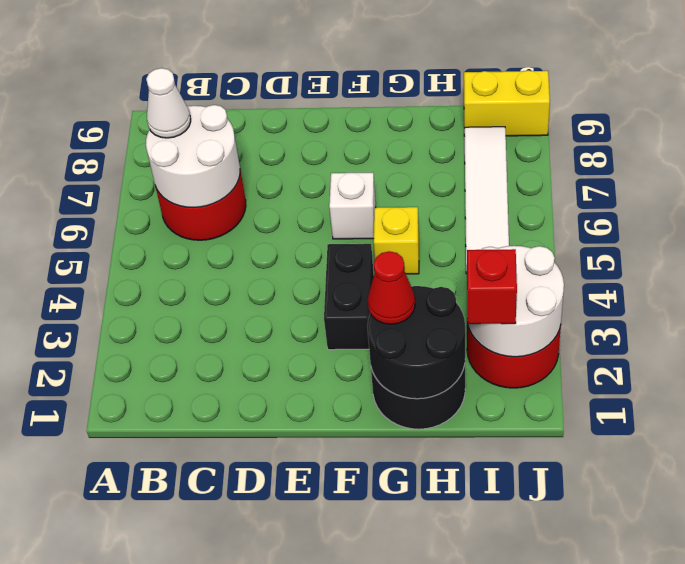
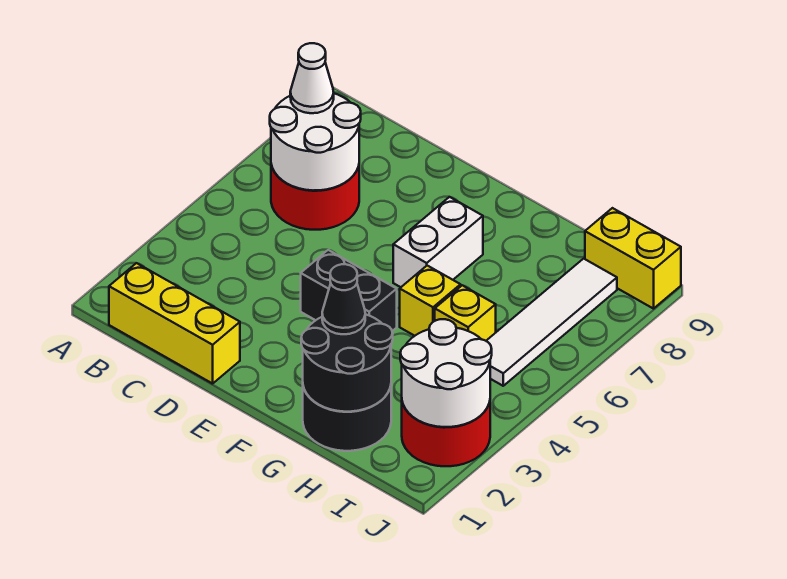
none -> yellow 1x3 brick [109,263,240,384]
black 1x2 brick [324,244,374,350] -> black 1x2 brick turned to [301,250,397,331]
white 1x1 brick [329,172,376,239] -> white 1x2 brick [393,197,483,287]
red 1x1 cone [368,251,415,324] -> black 1x1 cone [322,264,365,334]
none -> yellow 1x1 brick [435,285,496,341]
red 1x1 brick [467,249,517,324] -> none

